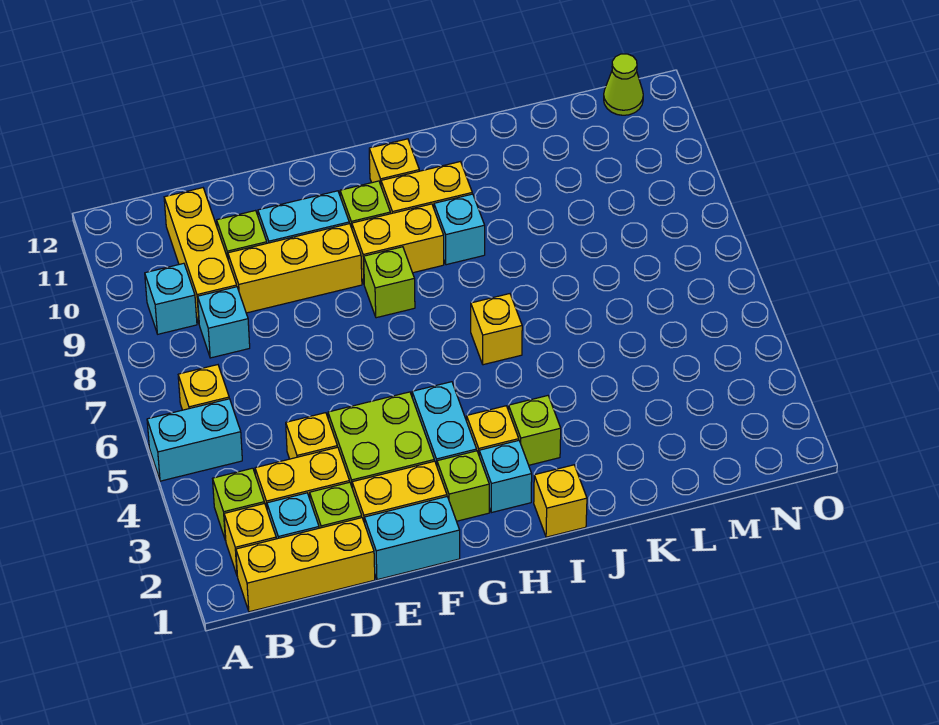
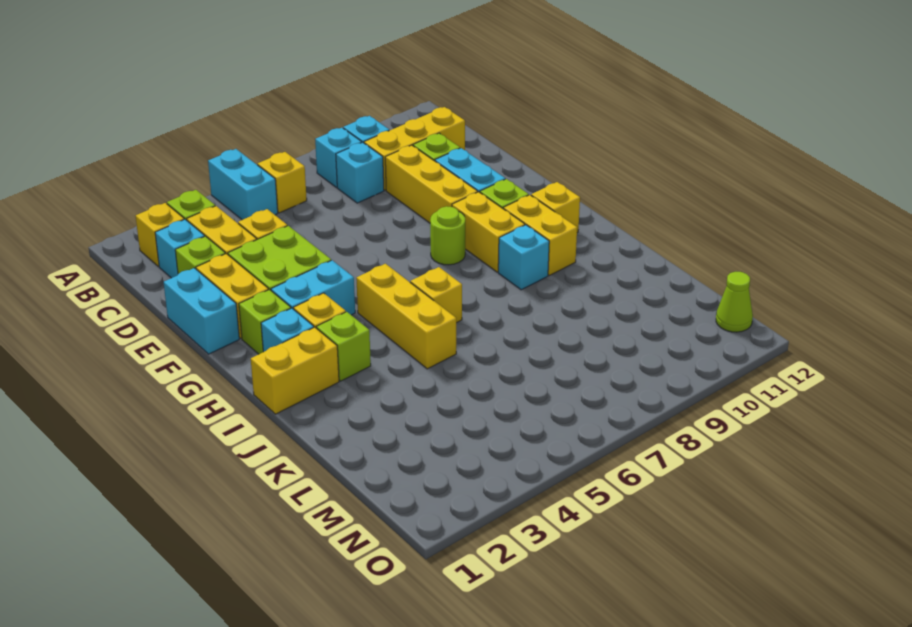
yellow 1x3 brick [236,518,375,612] -> yellow 1x3 brick moved to [356,264,456,369]
none -> cyan 1x1 brick [315,128,362,187]
lime 1x1 brick [364,247,415,318] -> lime 1x1 round brick [430,206,465,265]
yellow 1x1 brick [534,465,587,537] -> yellow 1x2 brick [251,327,339,414]

